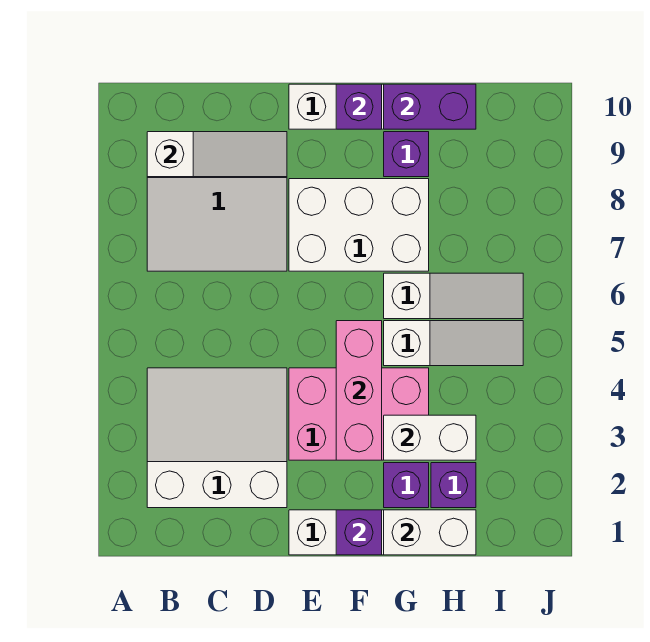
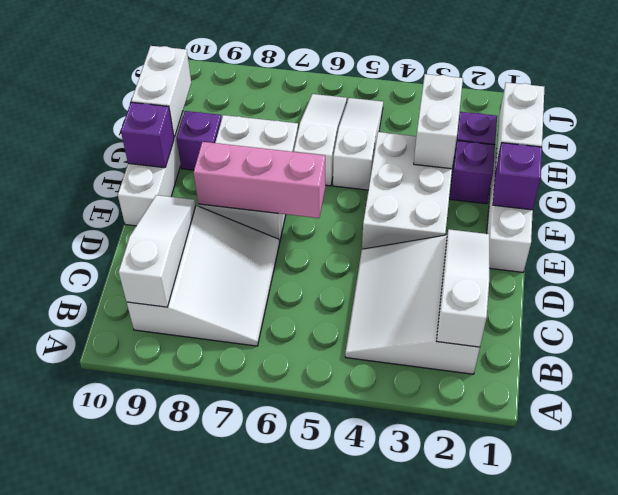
none -> white 1x3 slope [437,229,489,347]
pink 2x3 brick [289,368,429,460] -> white 2x3 brick [362,132,452,249]
pink 1x3 brick [336,321,382,460] -> pink 1x3 brick moved to [194,142,325,218]
purple 1x2 brick [384,84,476,129] -> white 1x2 brick [131,46,191,138]

